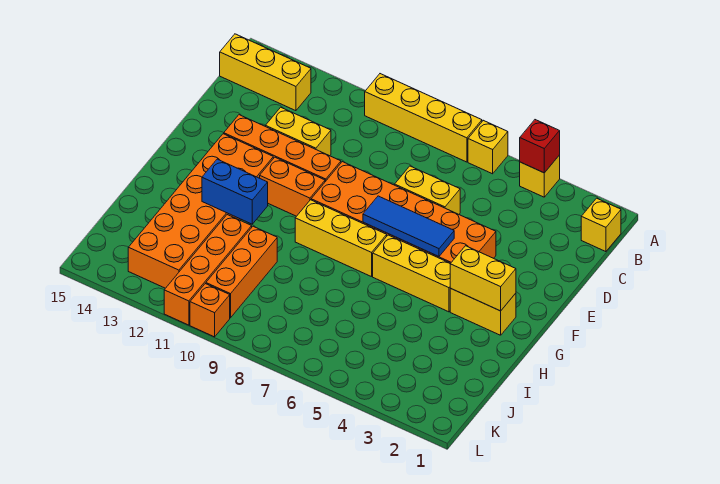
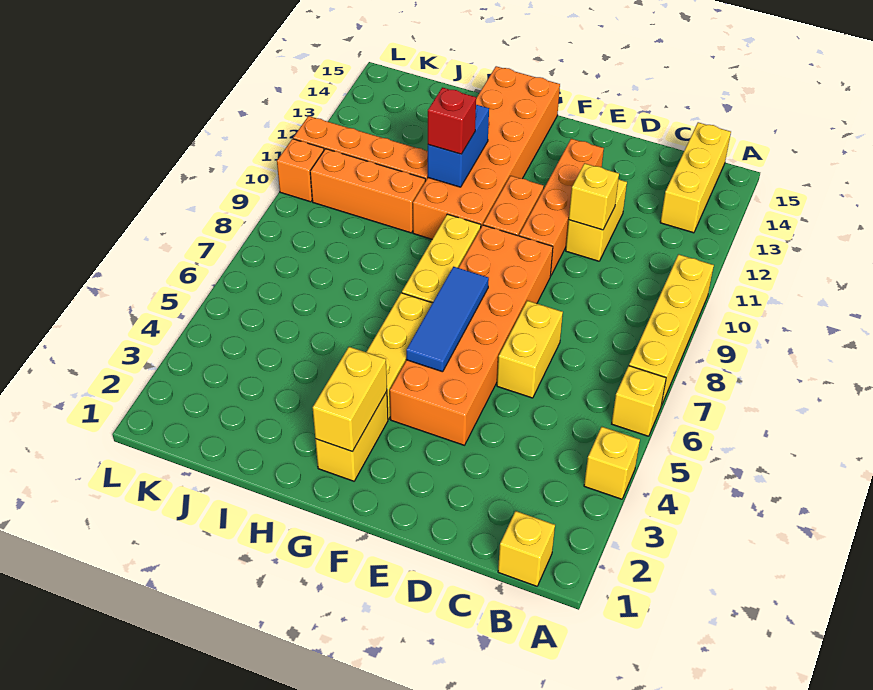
red 1x1 brick [520,120,560,173] -> red 1x1 brick moved to [428,87,476,154]
none -> yellow 1x1 brick [569,163,619,230]
orange 2x6 brick [128,134,273,288] -> orange 2x6 brick turned to [413,66,560,239]

